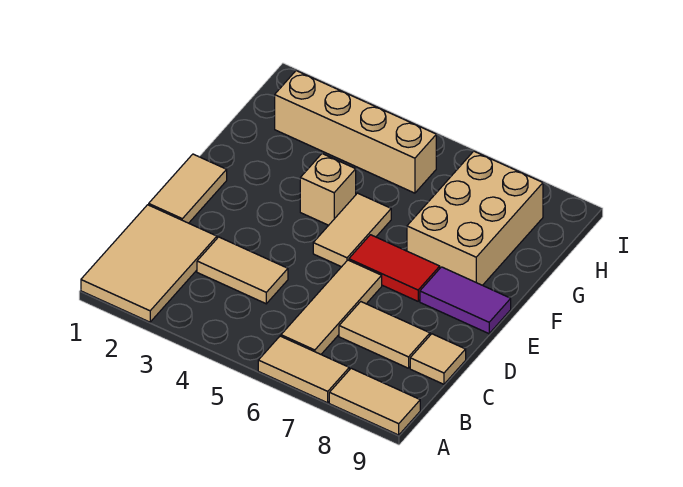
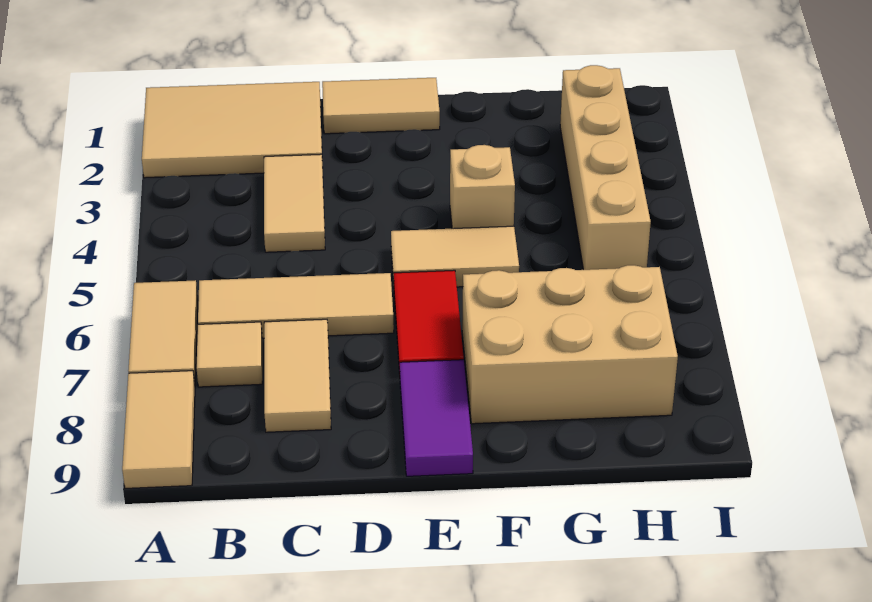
tan 1x1 tile [410,334,466,384] -> tan 1x1 tile moved to [197,322,262,387]

